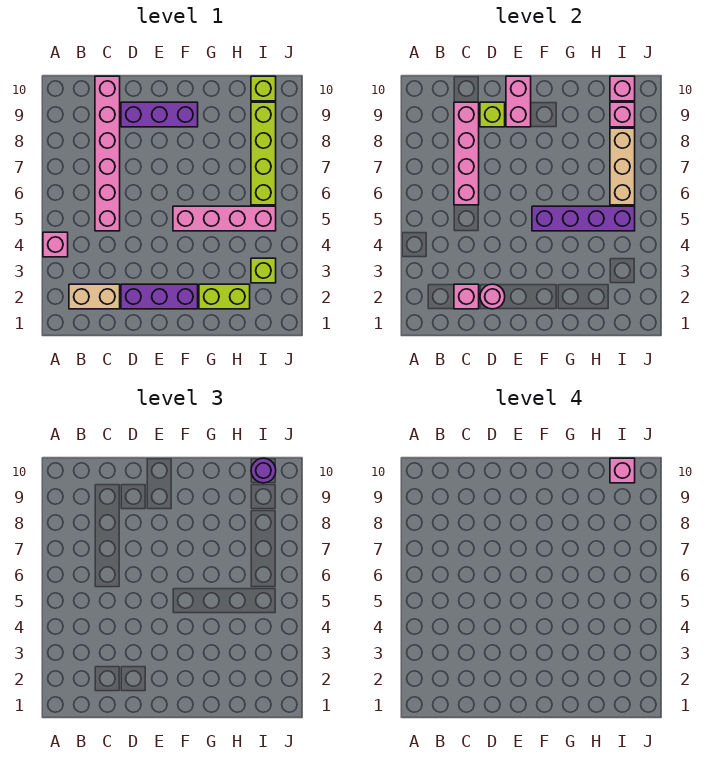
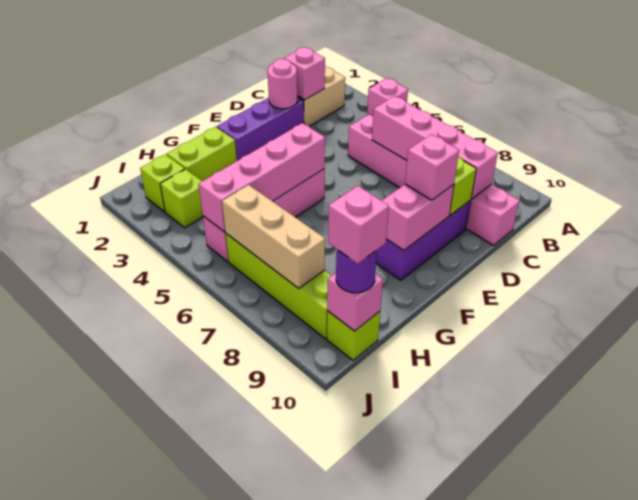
pink 1x2 brick [506,76,531,127] -> pink 1x2 brick turned to [382,184,454,250]
purple 1x4 brick [532,206,635,231] -> pink 1x4 brick [199,123,325,232]
none -> lime 1x1 brick [140,154,185,212]
pink 1x1 brick [610,102,635,127] -> pink 1x1 brick moved to [405,134,459,200]

